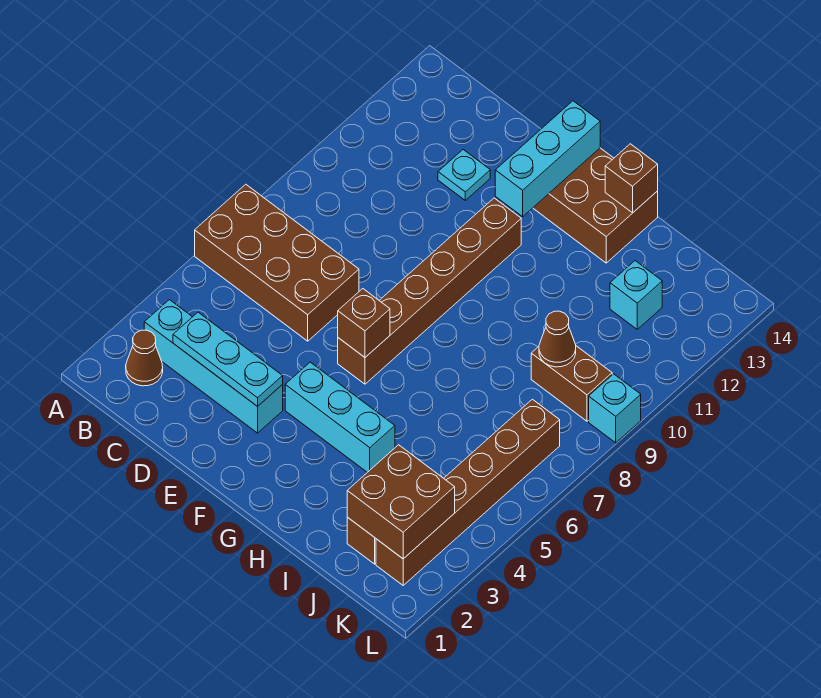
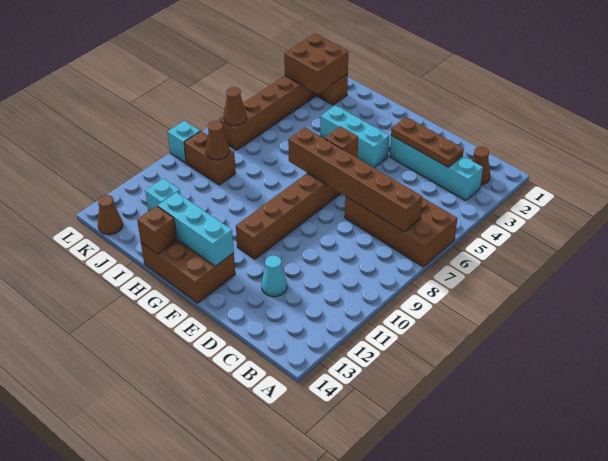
none -> brown 1x6 brick [288,127,422,232]
cyan 1x3 plate [173,312,283,406] -> brown 1x3 plate [391,117,464,167]
cyan 1x1 plate [438,150,490,200] -> cyan 1x1 cone [261,255,287,297]
cyan 1x3 brick [495,101,600,217] -> cyan 1x3 brick turned to [158,192,234,266]
none -> brown 1x1 cone [224,87,246,125]
none -> brown 1x1 cone [98,195,123,235]

